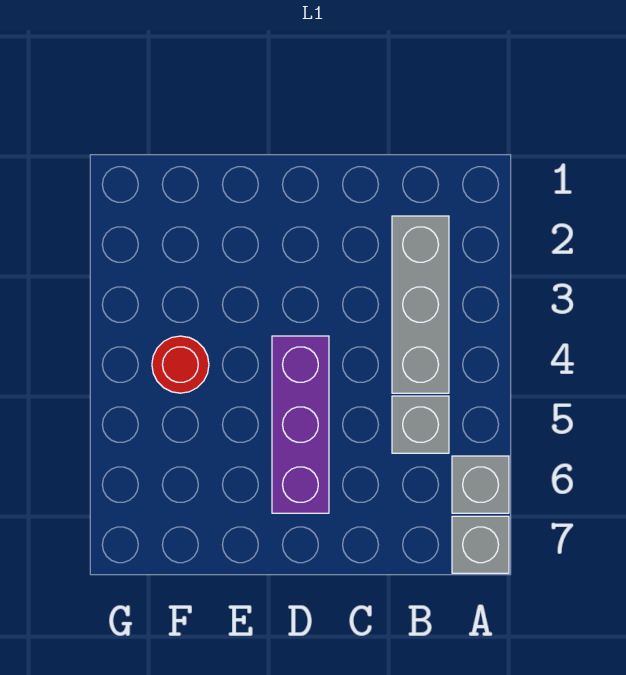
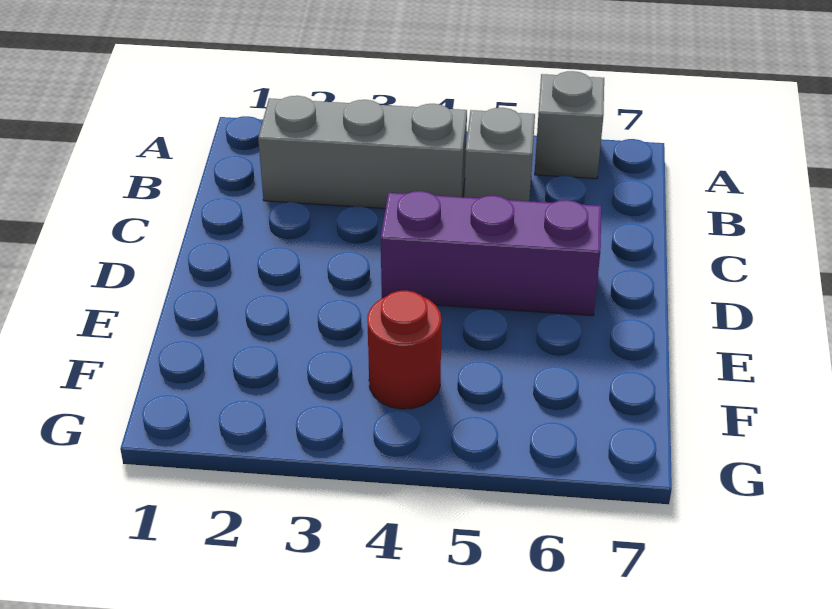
grey 1x1 brick [452,516,509,573] -> none

